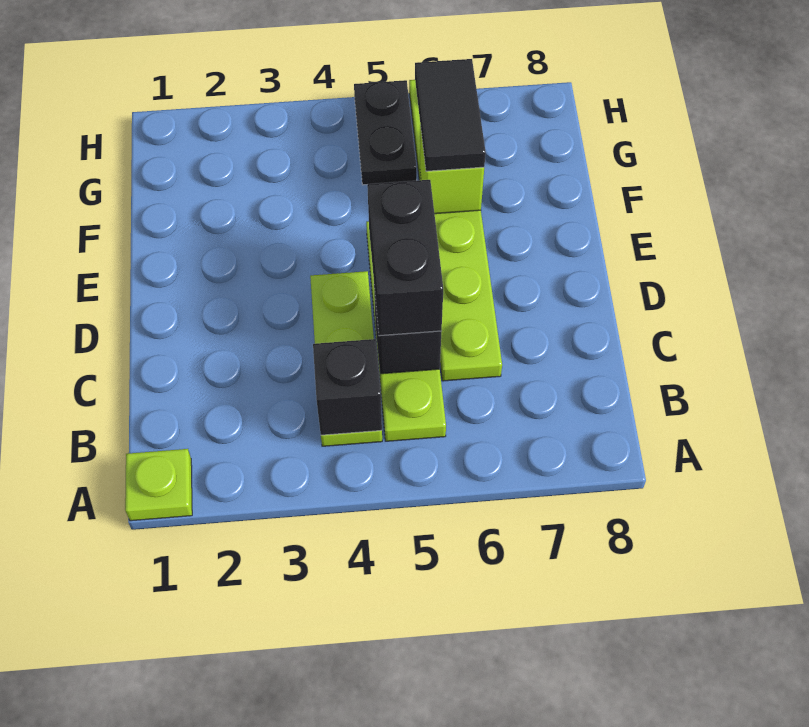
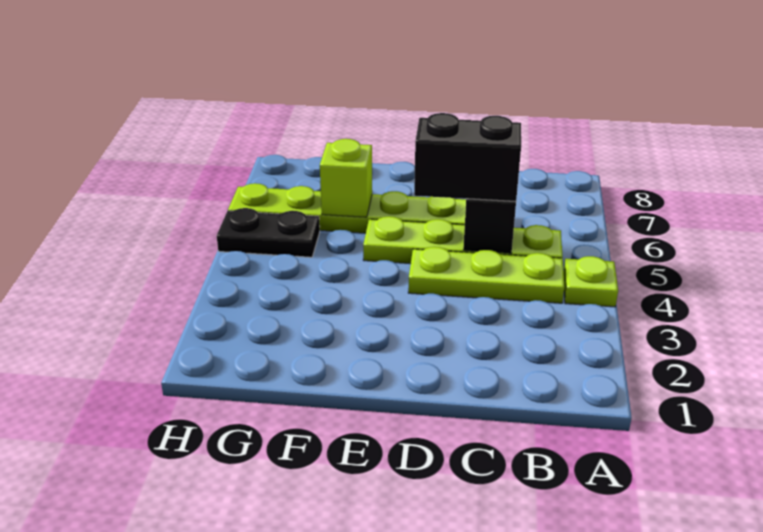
lime 1x1 plate [125,449,192,521] -> lime 1x1 plate moved to [564,256,618,307]
black 1x1 brick [313,339,382,435] -> none
black 1x2 tile [415,59,486,171] -> none

